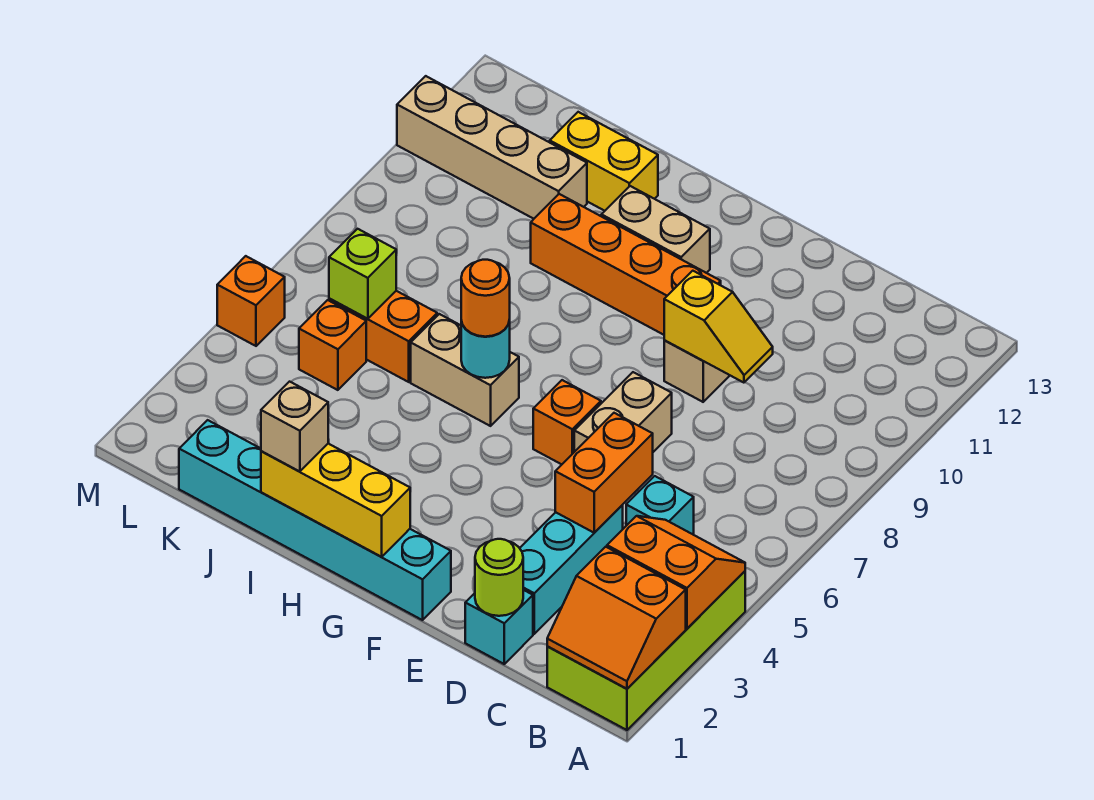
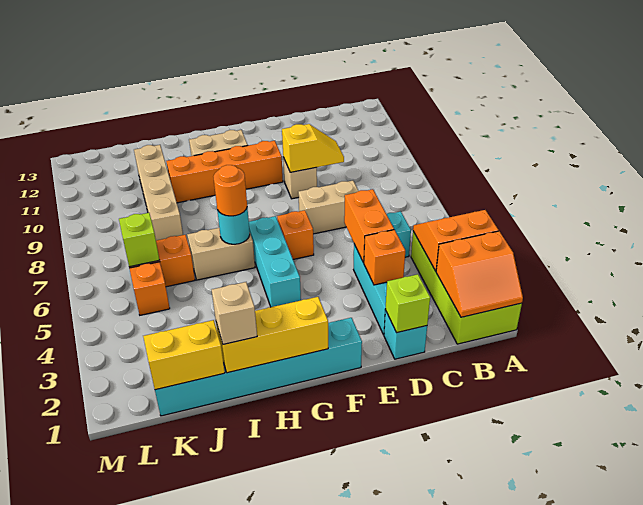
lime 1x1 round brick [475,539,523,616] -> lime 1x1 brick [385,274,430,333]
tan 1x2 brick [574,372,672,452] -> tan 1x2 brick turned to [298,181,358,234]
none -> cyan 1x3 brick [249,216,301,307]
yellow 1x2 brick [550,112,658,211] -> yellow 1x2 brick moved to [143,320,225,390]
tan 1x4 brick [397,76,587,219] -> tan 1x4 brick turned to [134,145,183,240]
orange 1x1 brick [217,256,285,346] -> orange 1x1 brick moved to [364,230,405,285]

